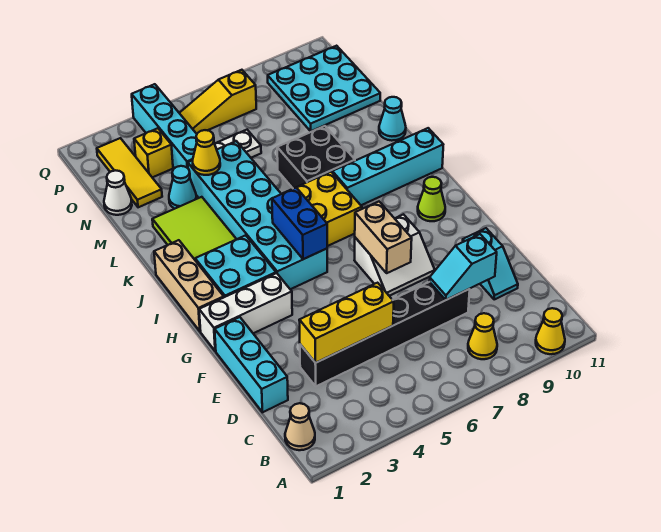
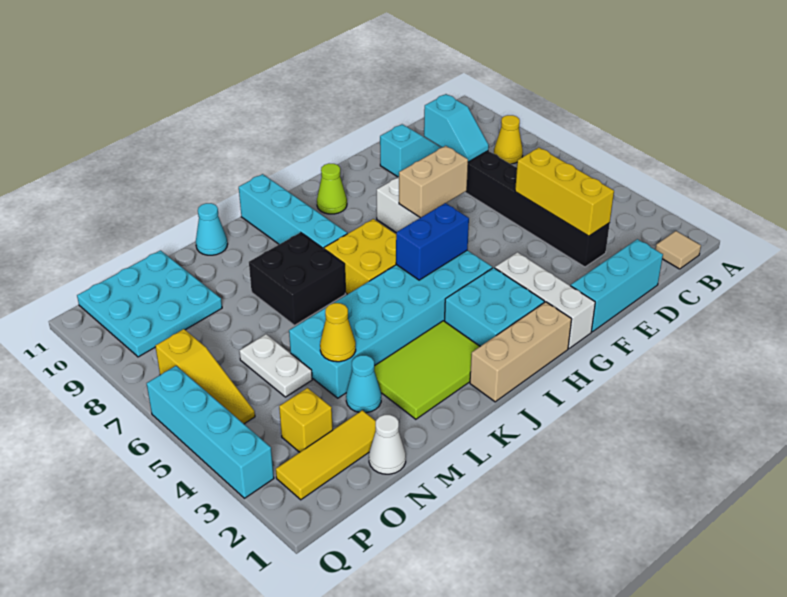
yellow 1x1 cone [536,308,565,354] -> none
tan 1x1 cone [285,403,315,450] -> tan 1x1 tile [655,231,701,269]
cyan 1x4 brick [132,84,197,168] -> cyan 1x4 brick turned to [147,366,274,498]

